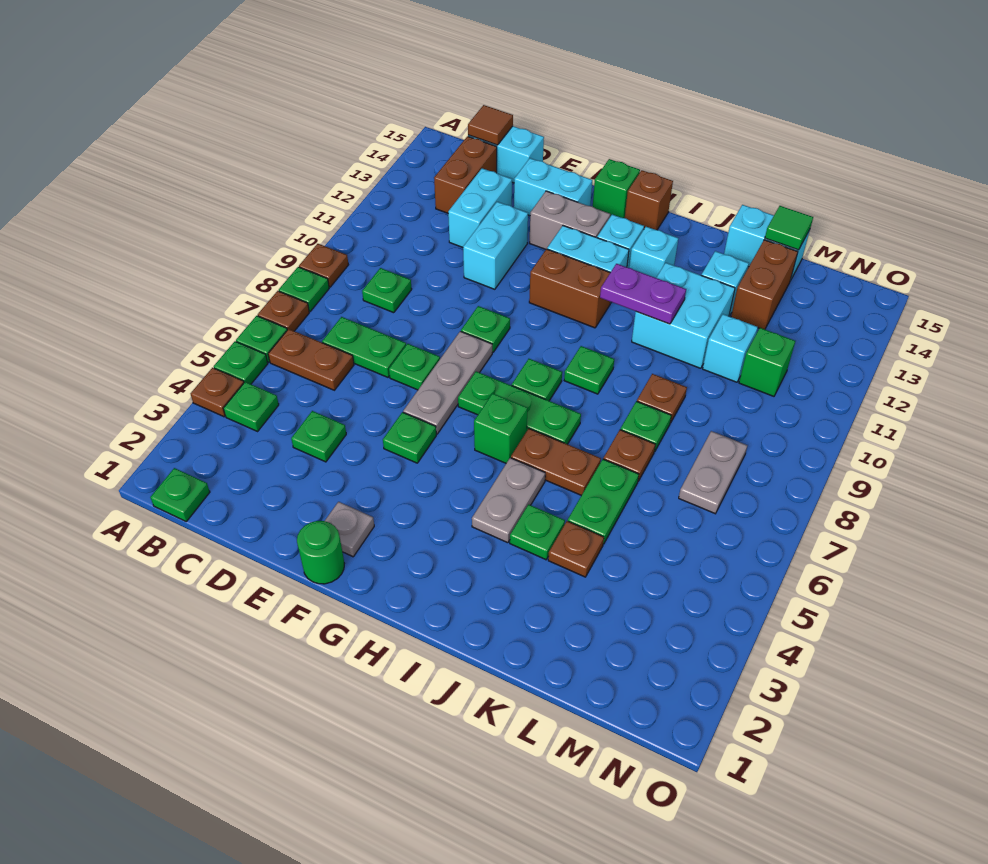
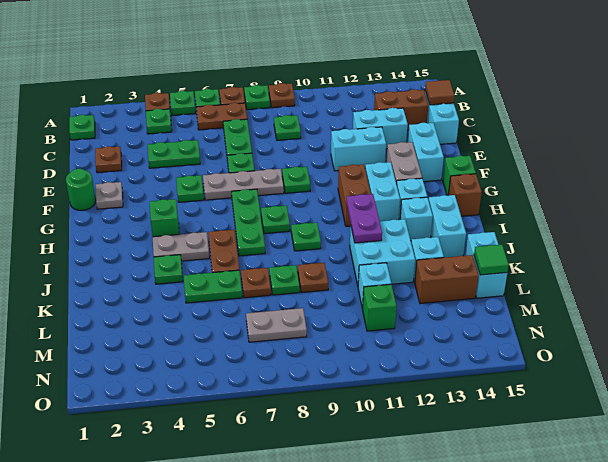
brown 1x2 plate [268,329,354,390] -> brown 1x2 plate turned to [196,103,247,130]
green 1x1 plate [291,411,346,462] -> green 1x2 plate [148,140,200,168]
green 1x1 brick [474,393,528,463] -> green 1x1 brick moved to [150,199,179,237]
none -> cyan 1x2 brick [429,195,466,258]
brown 1x1 plate [548,521,604,577] -> brown 1x1 plate moved to [95,146,122,173]

